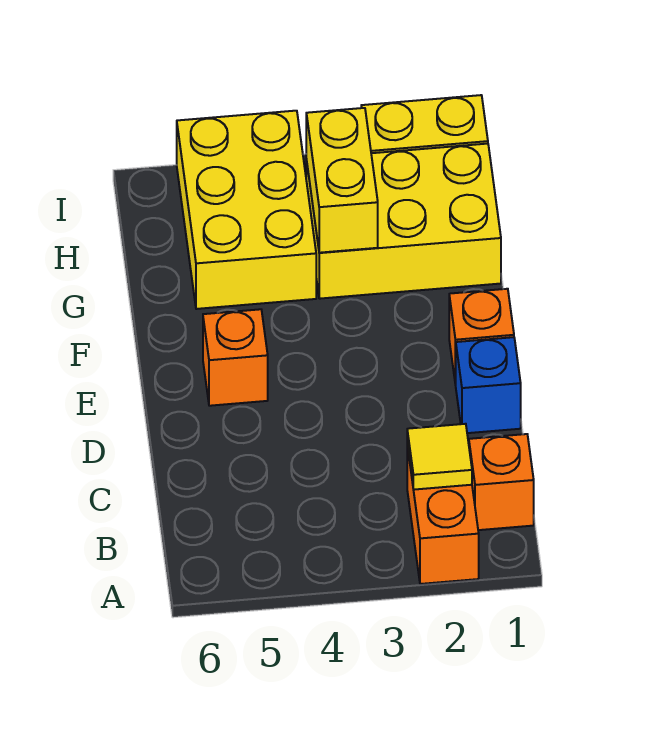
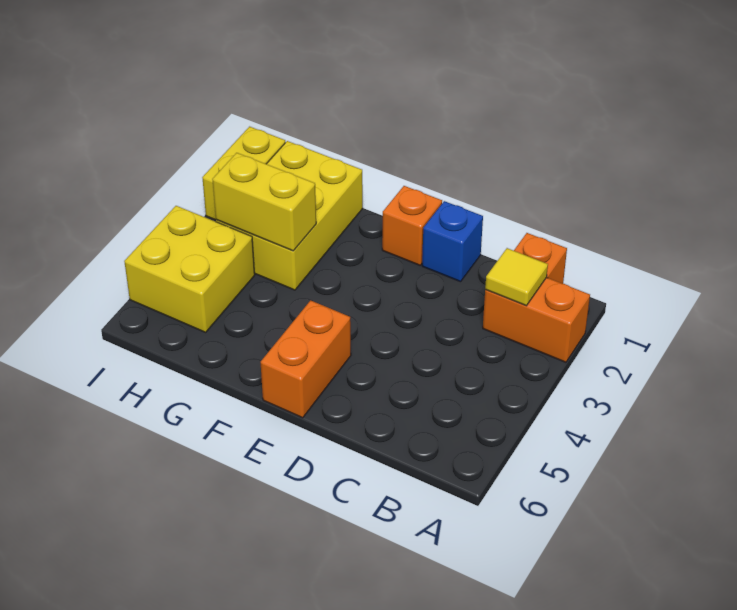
orange 1x1 brick [203,309,268,406] -> orange 1x2 brick [261,300,351,418]
yellow 2x3 brick [177,111,316,309] -> yellow 2x2 brick [124,206,255,332]

